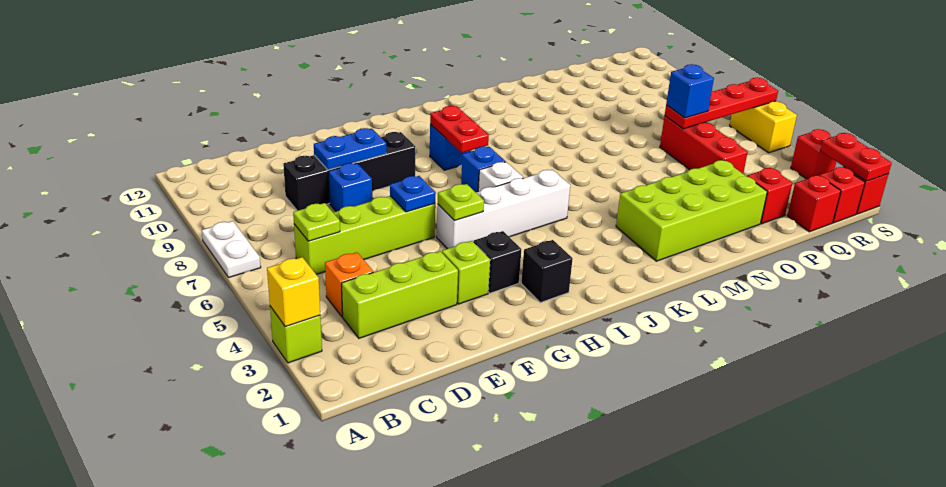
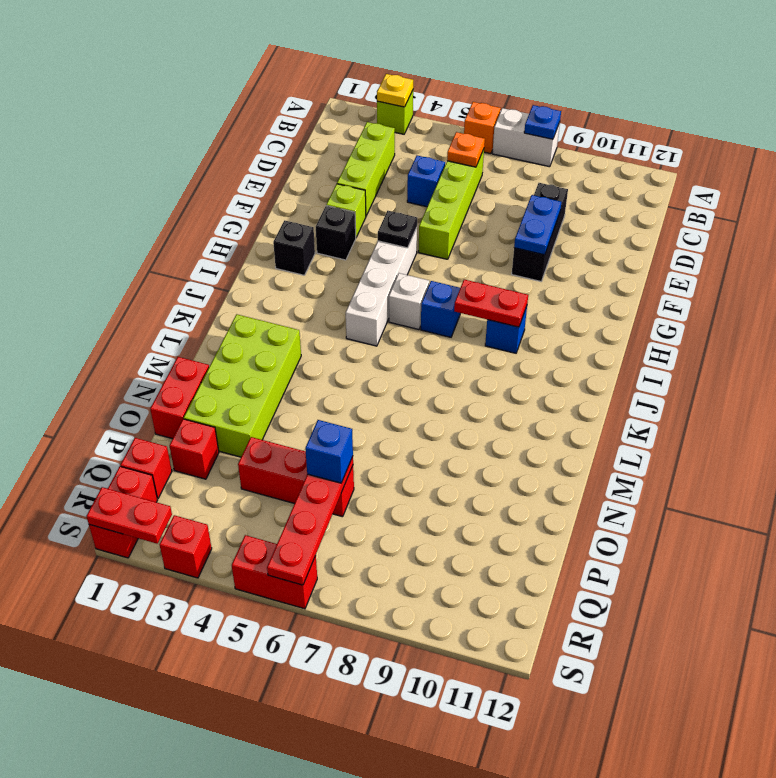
yellow 1x1 brick [267,257,320,327] -> yellow 1x1 plate [377,74,413,107]
white 1x2 plate [202,221,261,278] -> white 1x2 brick [492,108,560,167]
orange 1x1 brick [325,252,373,317] -> orange 1x1 brick moved to [464,102,501,154]
lime 1x1 plate [293,203,340,241] -> orange 1x1 plate [447,132,485,167]
black 1x4 brick [283,132,416,211] -> black 1x3 brick [512,183,568,281]
blue 1x1 brick [328,163,372,211] -> blue 1x1 brick moved to [407,156,445,207]
blue 1x1 plate [390,176,436,212] -> blue 1x1 plate moved to [524,105,561,139]
lime 1x1 plate [438,184,484,221] -> black 1x1 plate [378,211,417,248]
none -> red 1x2 brick [150,357,209,439]
yellow 1x2 brick [730,101,797,153] -> red 1x2 brick [232,535,317,609]

